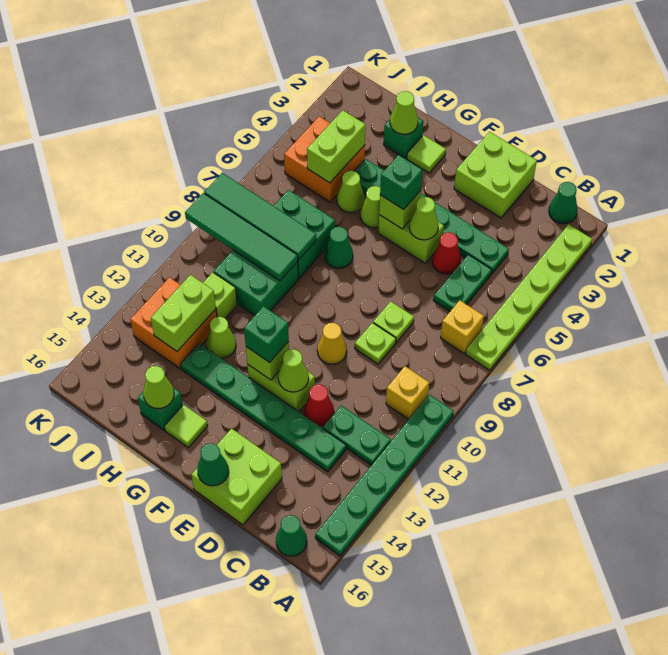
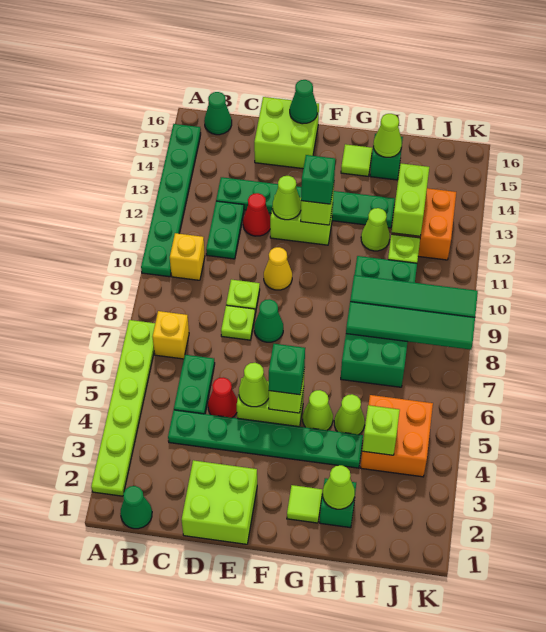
green 1x2 plate [323,406,391,465] -> green 1x2 plate turned to [206,201,244,259]
green 1x1 cone [325,227,353,268] -> green 1x1 cone moved to [254,299,283,342]
lime 1x2 brick [307,110,365,183] -> lime 1x1 brick [362,405,400,455]

